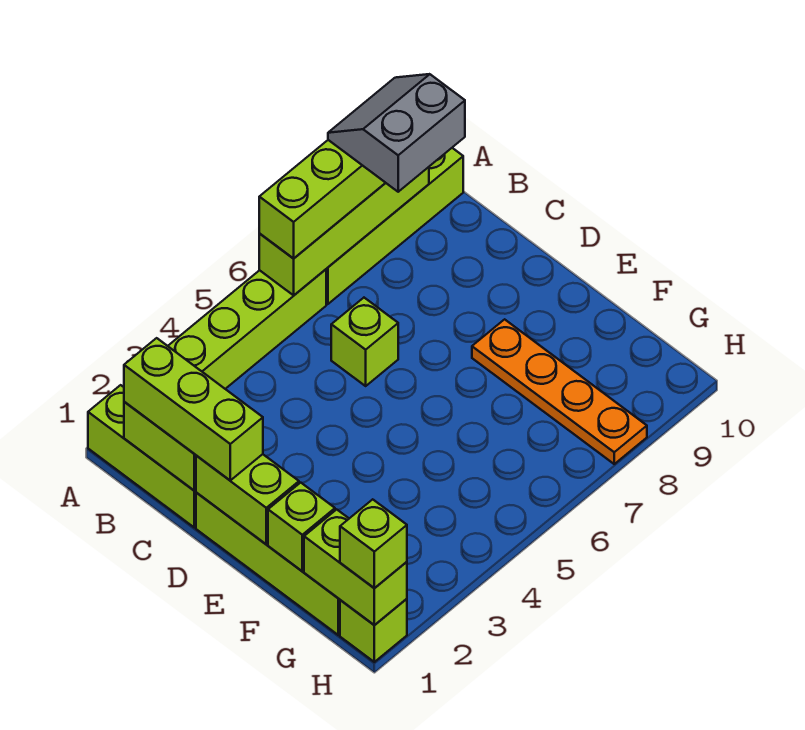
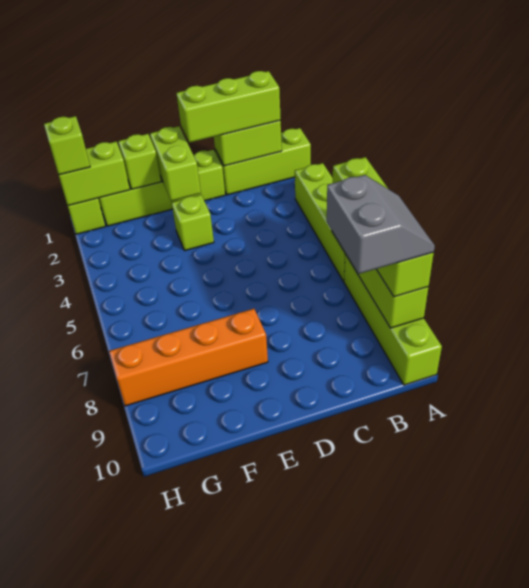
lime 1x1 brick [331,298,398,386] -> lime 1x1 brick moved to [172,195,214,251]
lime 1x2 brick [196,454,299,544] -> lime 1x2 brick turned to [150,126,201,201]
orange 1x4 plate [472,319,647,464] -> orange 1x4 brick [109,309,268,406]

